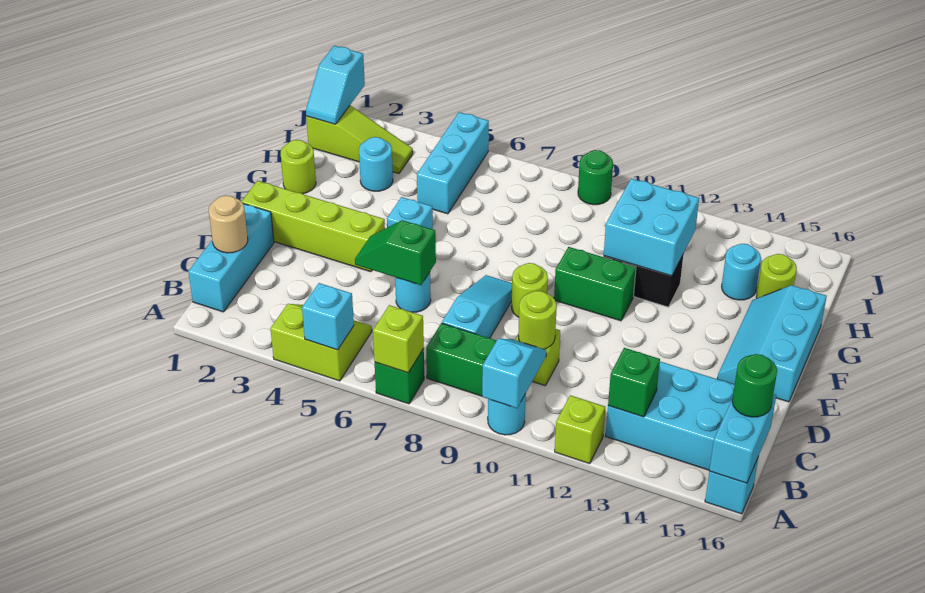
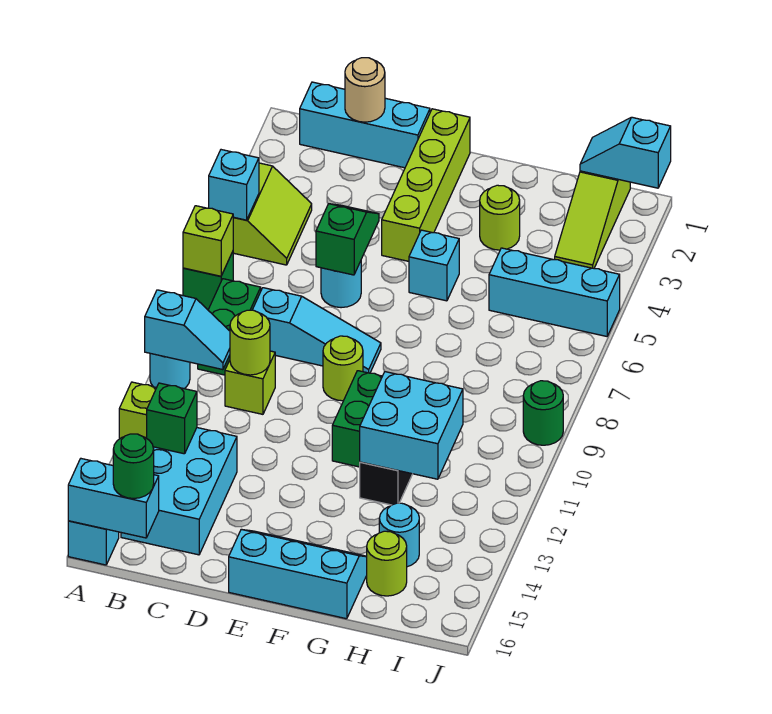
lime 1x1 round brick [281,140,316,194] -> lime 1x1 round brick moved to [480,185,520,250]
cyan 1x1 round brick [359,137,393,191] -> none

